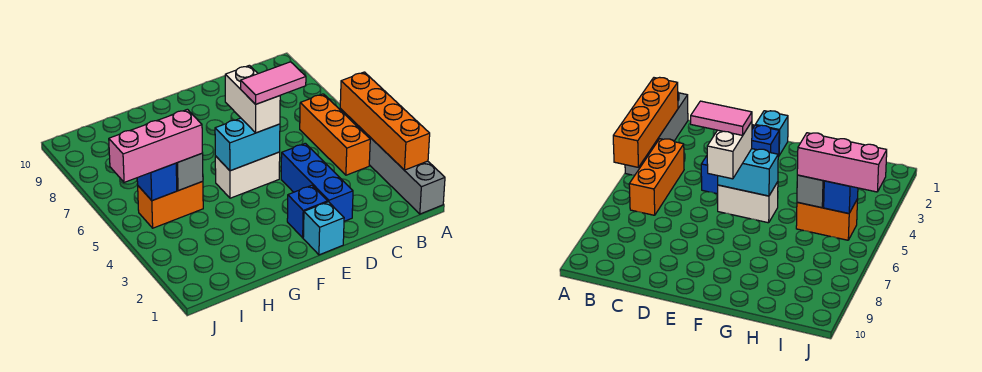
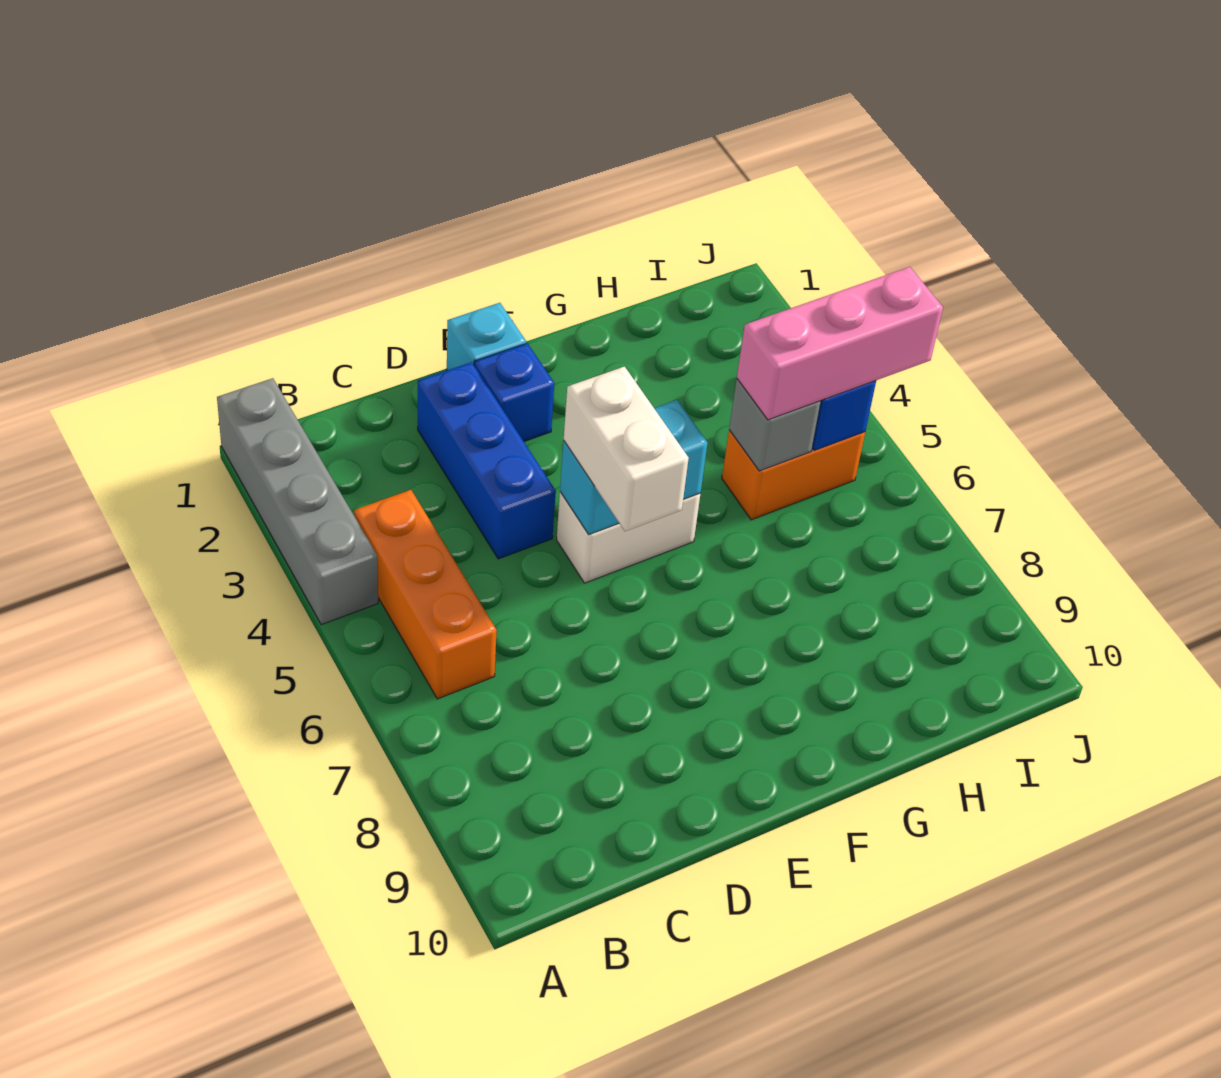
orange 1x4 brick [340,72,430,170] -> none
pink 1x2 tile [241,62,306,104] -> none

